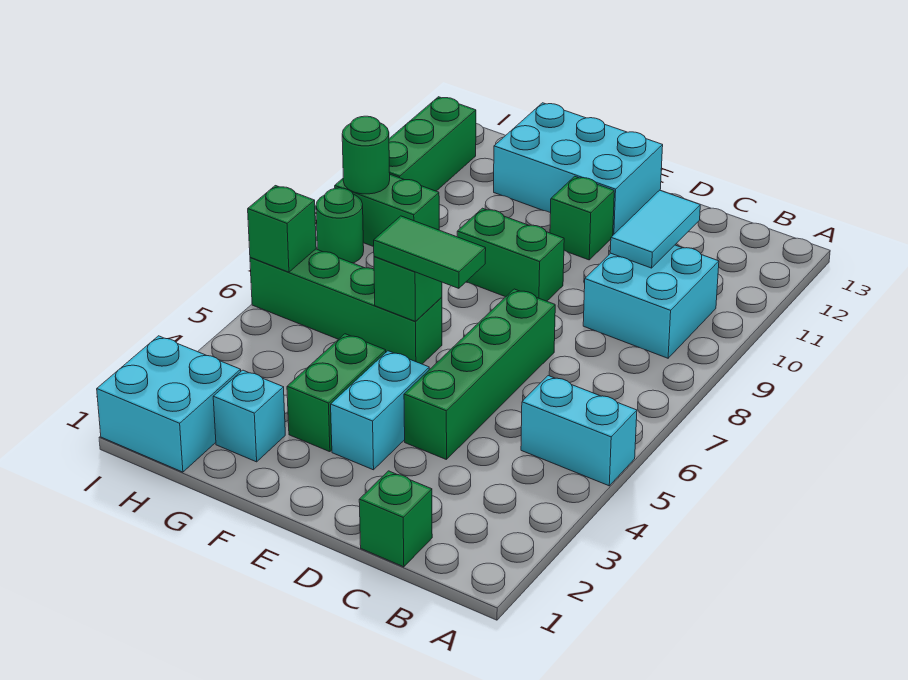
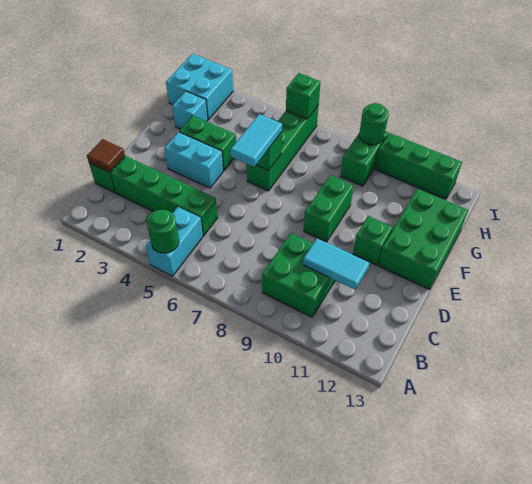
cyan 2x2 brick [583,245,719,358] -> green 2x2 brick [262,233,335,317]
none -> brown 1x1 tile [87,139,125,172]
green 1x4 brick [404,289,555,460] -> green 1x4 brick moved to [111,156,218,236]
green 1x2 tile [374,216,486,288] -> cyan 1x2 tile [231,114,282,167]
cyan 2x3 brick [494,103,663,235] -> green 2x3 brick [378,189,468,290]
green 1x1 round brick [316,188,364,263] -> green 1x1 round brick moved to [147,210,179,253]

